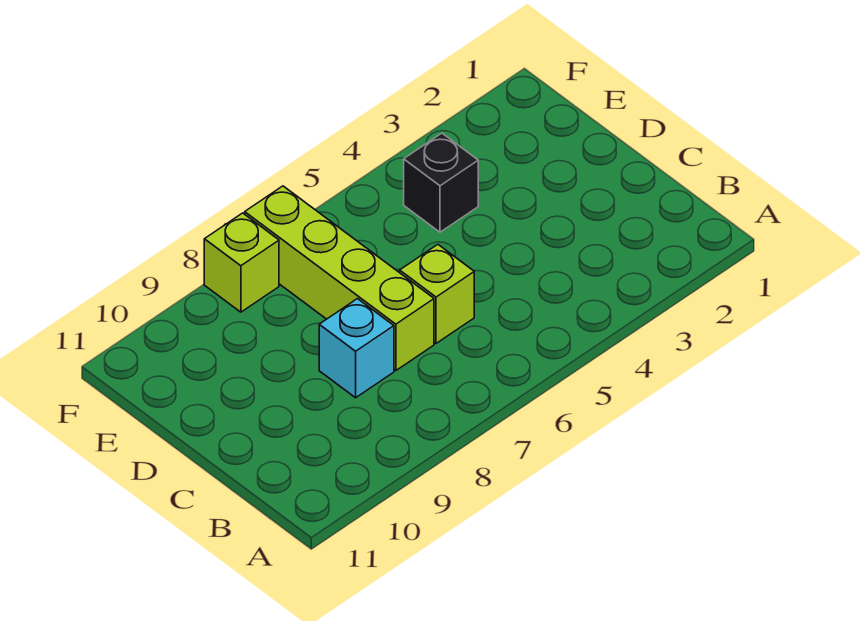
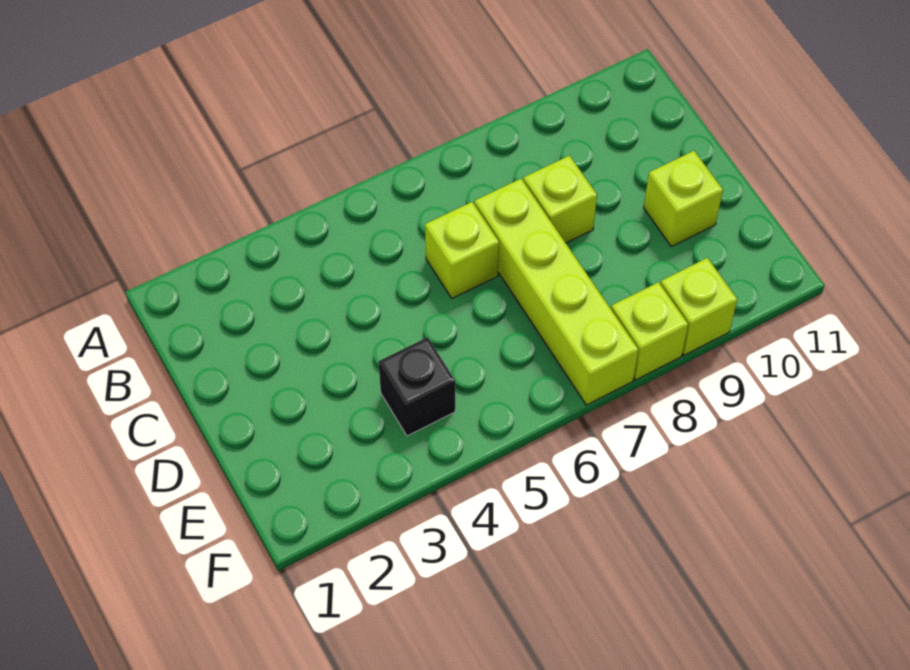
cyan 1x1 brick [319,299,394,398] -> lime 1x1 brick [523,156,597,243]
none -> lime 1x1 brick [644,151,723,247]
none -> lime 1x1 brick [661,258,737,355]

